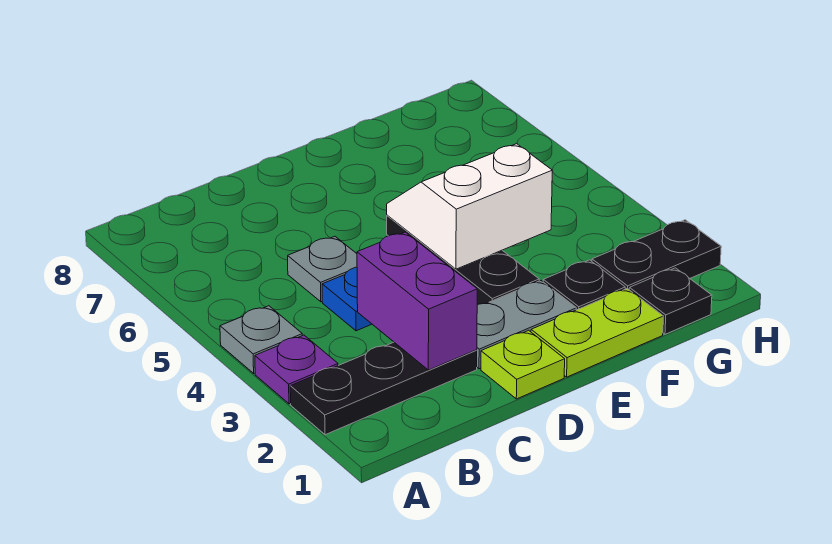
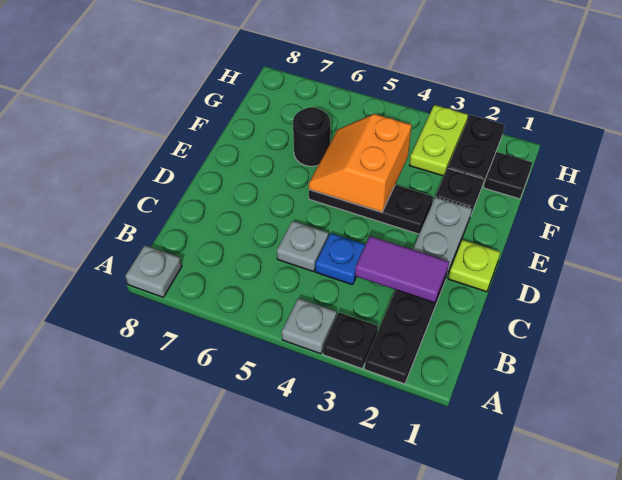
purple 1x1 plate [255,335,338,404] -> black 1x1 plate [323,312,378,369]
none -> grey 1x1 plate [125,245,182,297]
purple 1x2 brick [357,232,477,370] -> purple 1x2 tile [355,236,449,303]
lime 1x2 plate [531,289,663,377] -> lime 1x2 plate moved to [409,105,468,176]
white 2x2 slope [387,144,552,269] -> orange 2x2 slope [309,114,412,212]
none -> black 1x1 round brick [293,107,330,166]

